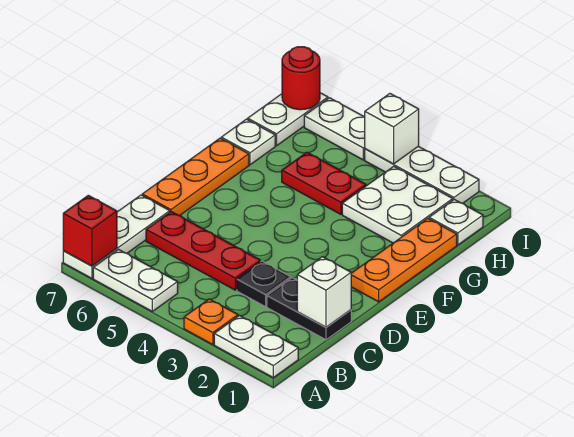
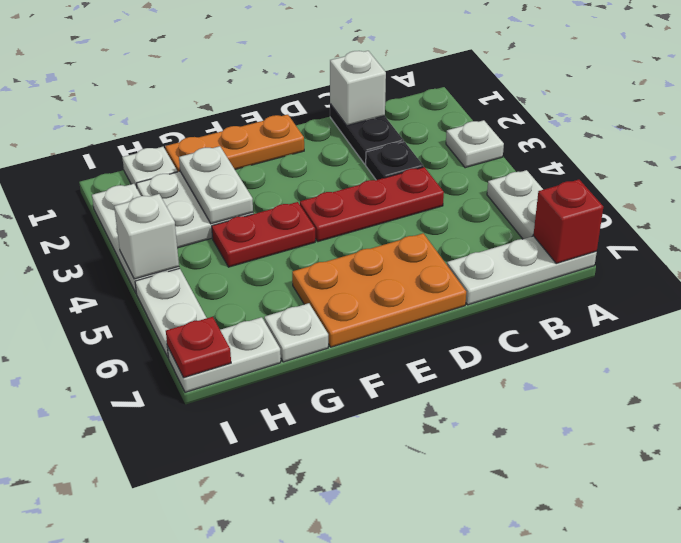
white 1x2 plate [214,316,298,378] -> white 1x2 plate moved to [179,146,253,224]
orange 1x1 plate [184,299,238,345] -> white 1x1 plate [446,120,504,168]
red 1x3 plate [146,212,260,290] -> red 1x3 plate turned to [300,167,444,242]
orange 1x3 plate [142,138,249,216] -> orange 2x3 plate [292,233,466,347]
red 1x2 plate [282,152,366,214] -> red 1x2 plate turned to [212,202,315,267]
red 1x1 round brick [282,47,320,110] -> red 1x1 plate [166,317,231,378]

